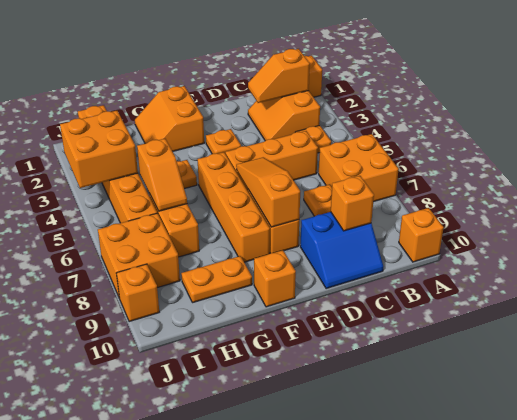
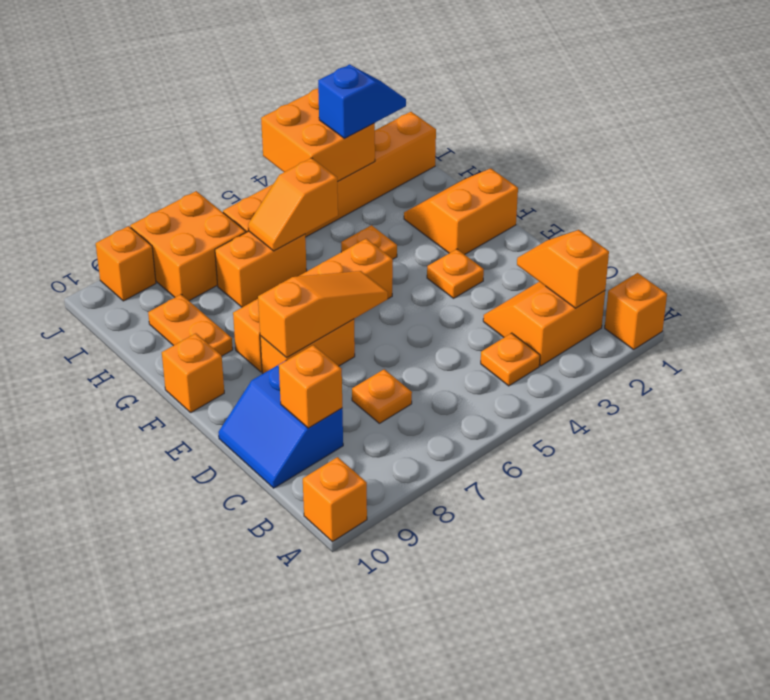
orange 2x2 brick [319,134,399,202] -> none
orange 1x3 brick [226,131,318,191] -> none
none -> blue 1x2 slope [318,64,406,139]

